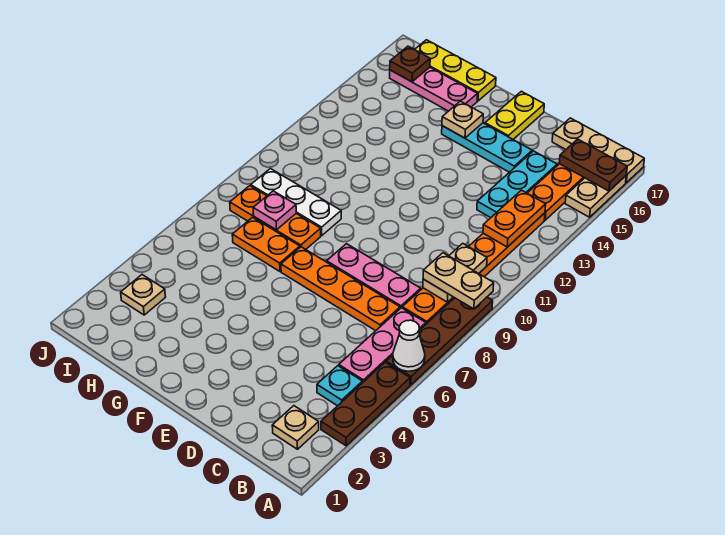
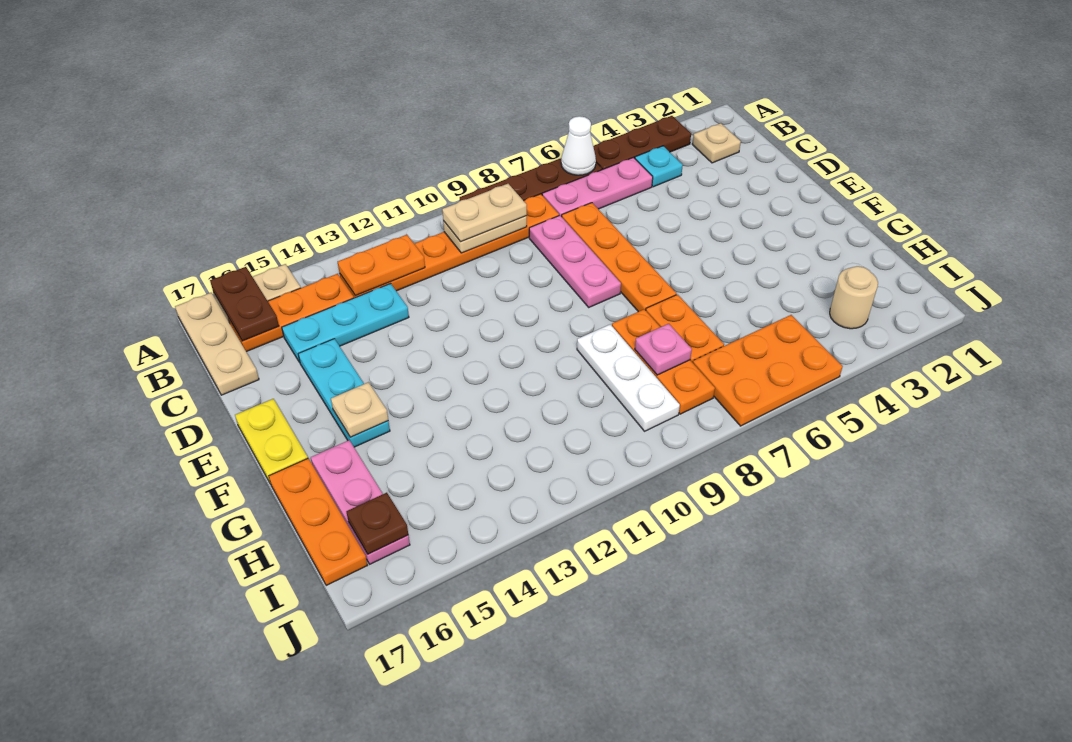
tan 1x2 plate [423,253,494,309] -> tan 1x2 plate turned to [442,184,527,242]
yellow 1x2 plate [485,91,544,139] -> yellow 1x2 plate turned to [235,399,308,484]
yellow 1x3 plate [415,40,496,101] -> orange 1x3 plate [269,458,368,585]
tan 1x1 plate [121,275,165,315] -> tan 1x1 round brick [830,266,878,329]
none -> orange 2x3 plate [693,315,843,426]

